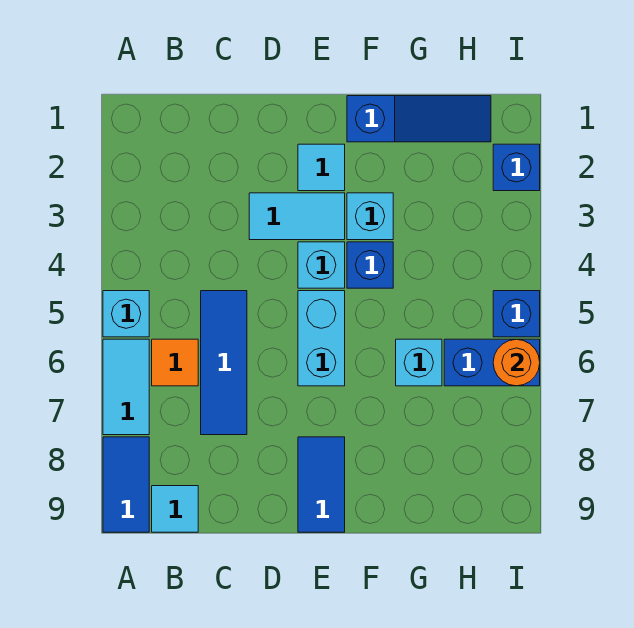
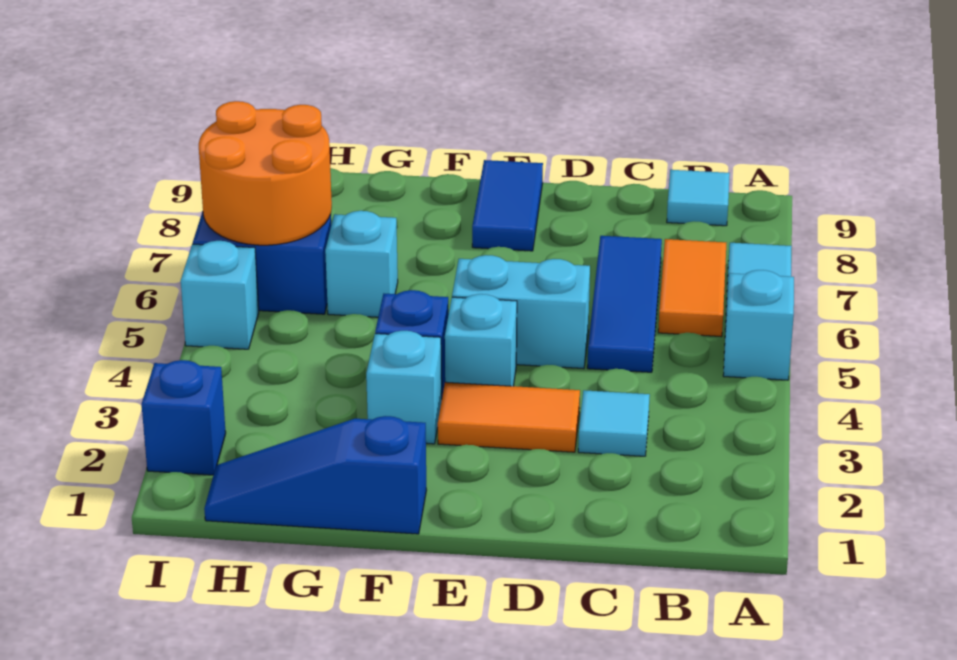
blue 1x2 tile [103,437,149,532] -> none
orange 1x1 tile [152,339,198,386] -> orange 1x2 tile [658,239,726,337]
cyan 1x2 tile [249,193,345,240] -> orange 1x2 tile [438,382,580,452]
cyan 1x1 tile [298,144,345,191] -> cyan 1x1 tile moved to [578,390,650,456]
cyan 1x2 brick [298,291,345,386] -> cyan 1x2 brick turned to [452,255,590,369]
blue 1x1 brick [493,291,540,337] -> cyan 1x1 brick [181,241,259,349]
orange 1x1 round brick [493,339,540,386] -> orange 2x2 round brick [199,101,332,245]

